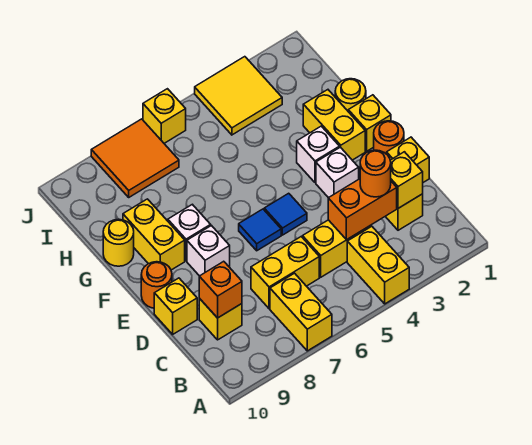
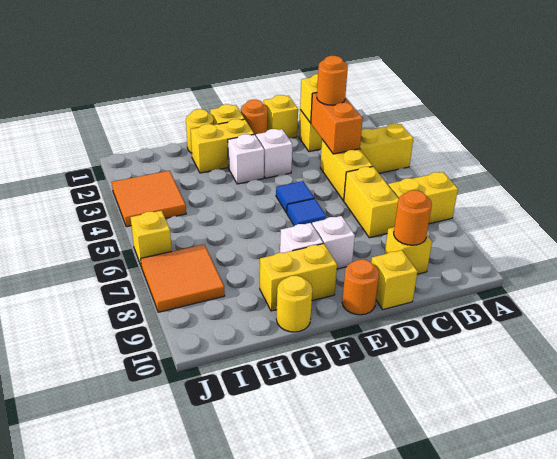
orange 1x1 brick [199,261,242,318] -> orange 1x1 round brick [394,190,432,245]
yellow 2x2 tile [195,57,282,135] -> orange 2x2 tile [112,171,186,227]

